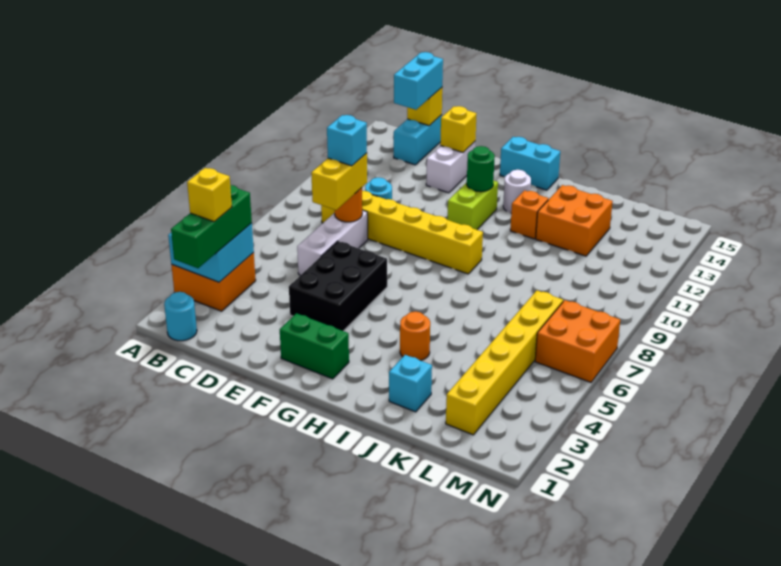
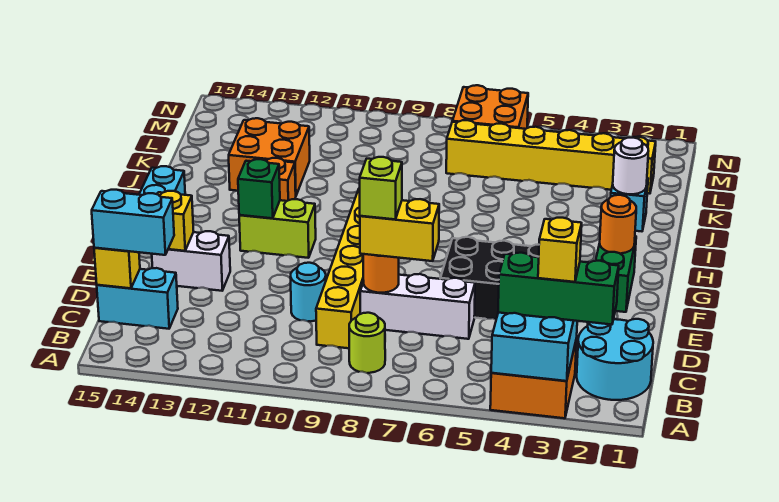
cyan 1x1 round brick [164,292,197,341] -> cyan 2x2 round brick [577,319,653,400]
none -> lime 1x1 round brick [349,313,385,373]
cyan 1x1 brick [327,115,367,166] -> lime 1x1 brick [360,157,402,219]
green 1x1 round brick [467,146,495,192] -> green 1x1 brick [238,159,280,218]
white 1x1 round brick [503,170,531,213] -> white 1x1 round brick moved to [613,137,648,194]
orange 1x1 round brick [400,312,430,361] -> orange 1x1 round brick moved to [600,195,636,254]

